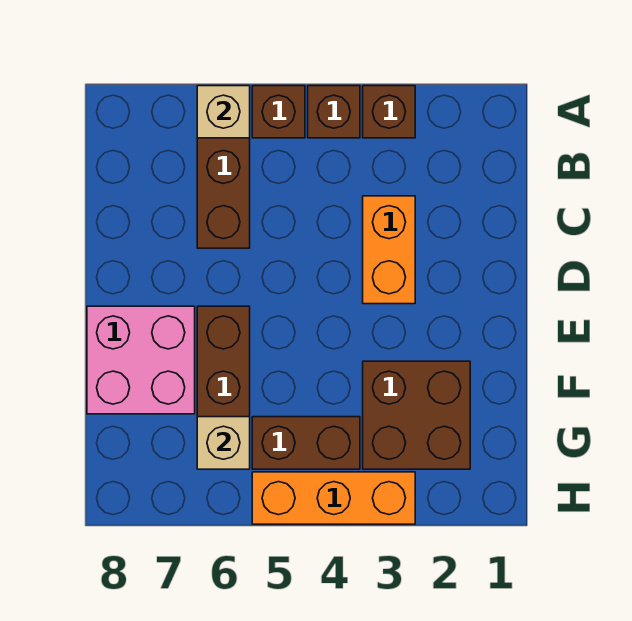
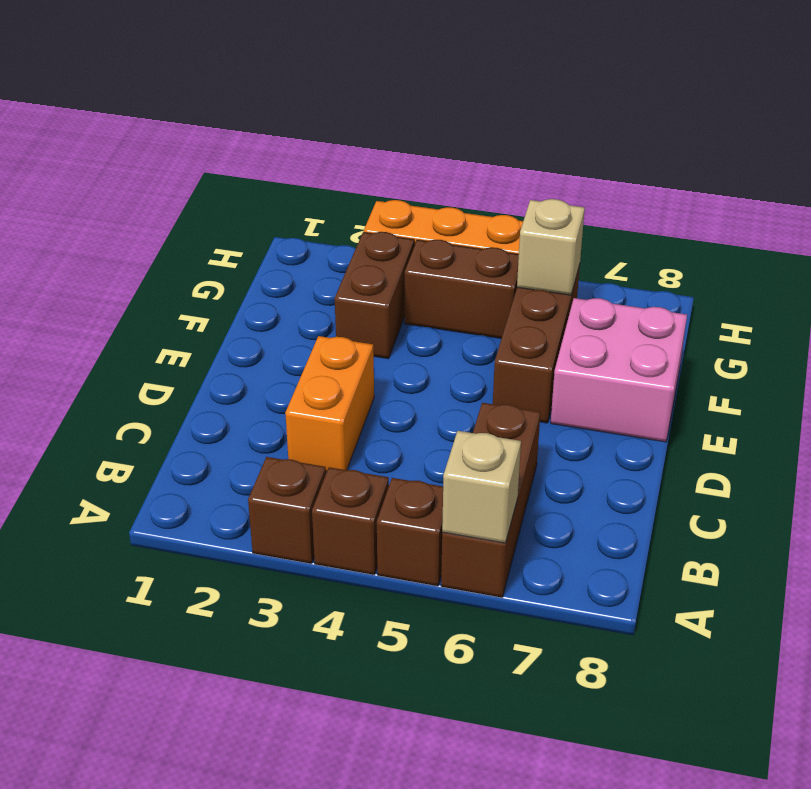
brown 2x2 brick [363,361,470,469] -> brown 1x2 brick [335,232,414,359]

